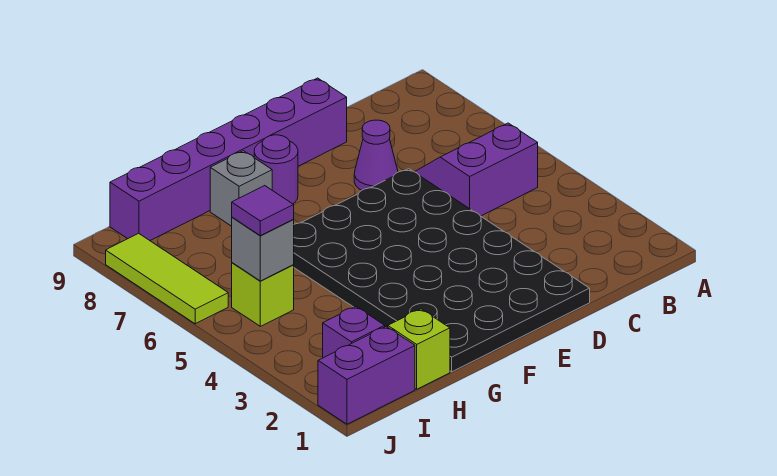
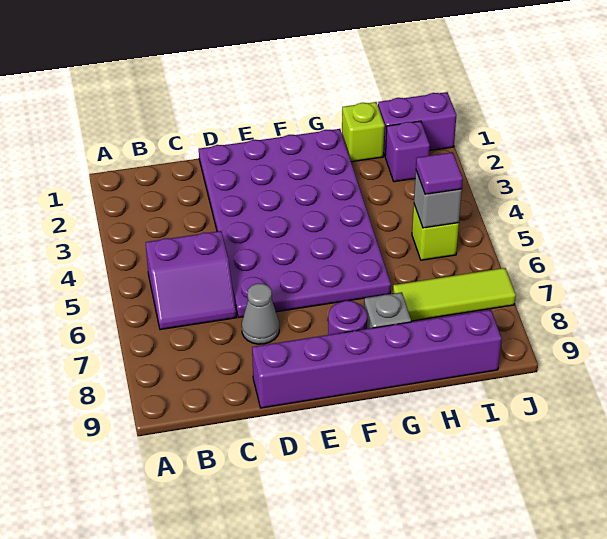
black 4x6 plate [294,169,590,372] -> purple 4x6 plate [199,129,391,318]
purple 1x1 cone [354,120,398,190] -> grey 1x1 cone [242,283,279,344]
lime 1x3 tile [106,233,228,324] -> lime 1x3 tile turned to [393,268,516,321]

